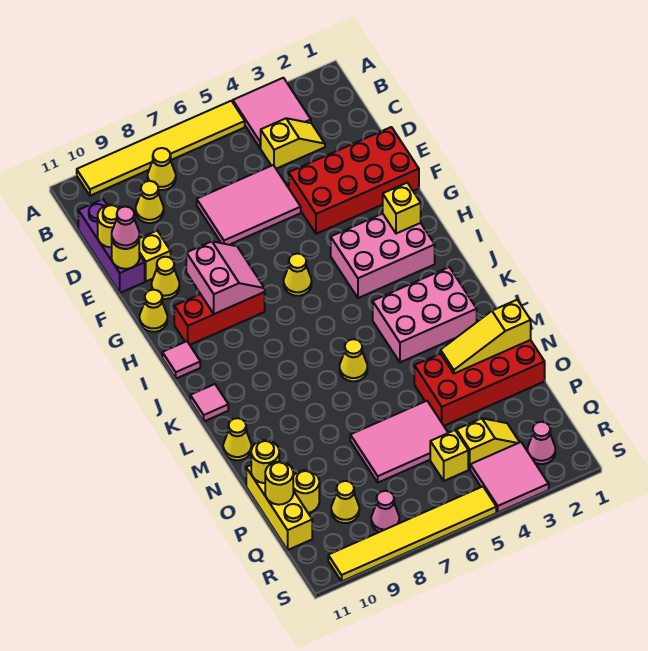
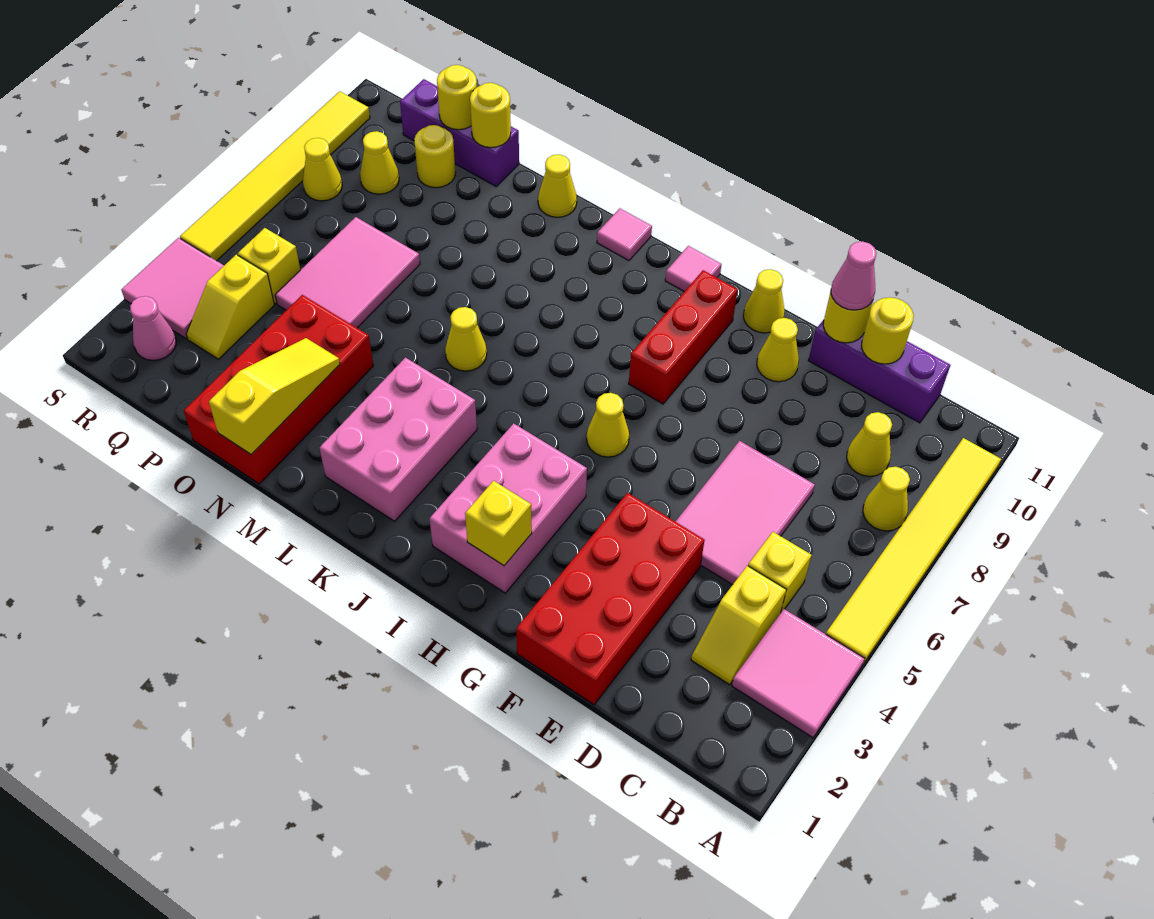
yellow 1x1 brick [139,231,171,281] -> yellow 1x1 brick moved to [748,532,812,612]
pink 2x2 slope [186,241,265,314] -> none
yellow 1x3 brick [246,465,312,550] -> purple 1x3 brick [400,79,519,186]
pink 1x1 cone [371,491,399,532] -> yellow 1x1 cone [303,138,342,201]

